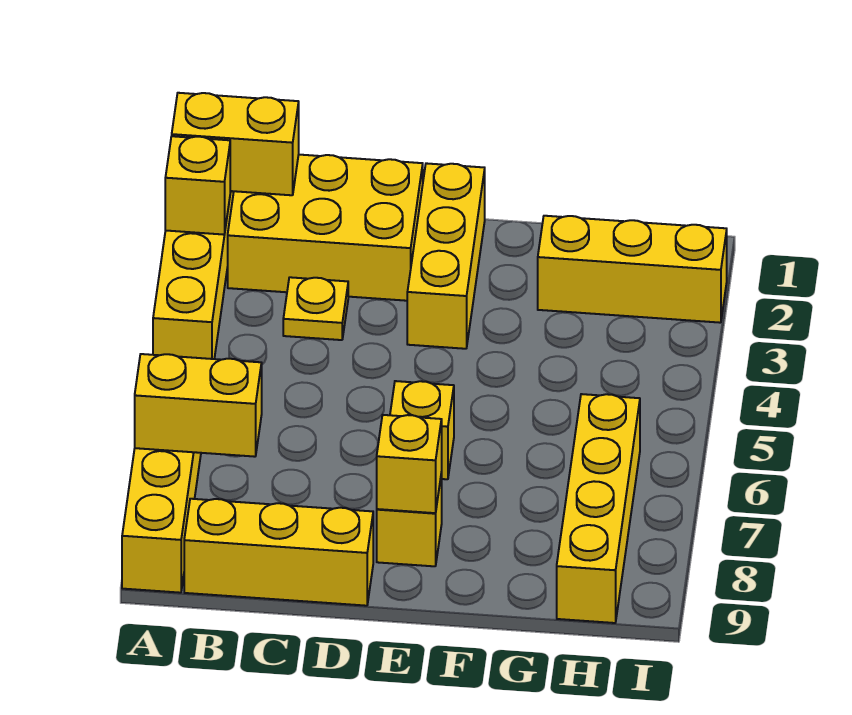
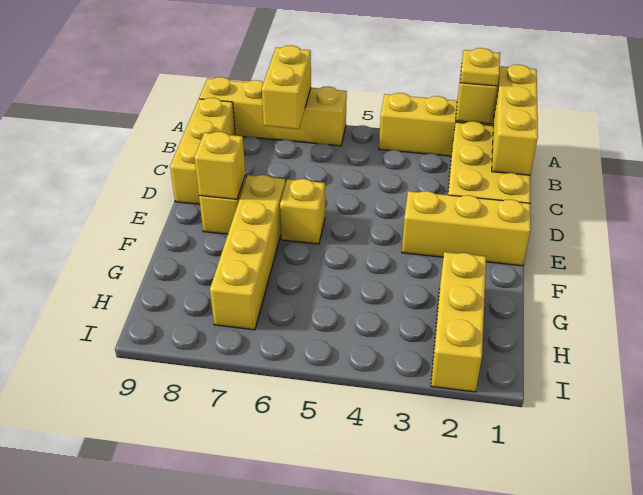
yellow 1x2 brick [172,93,299,195] -> yellow 1x3 brick [492,65,538,175]
yellow 1x1 plate [283,277,348,340] -> yellow 1x1 plate moved to [460,48,500,86]
yellow 1x4 brick [557,394,640,623] -> yellow 1x4 brick turned to [210,175,285,330]

